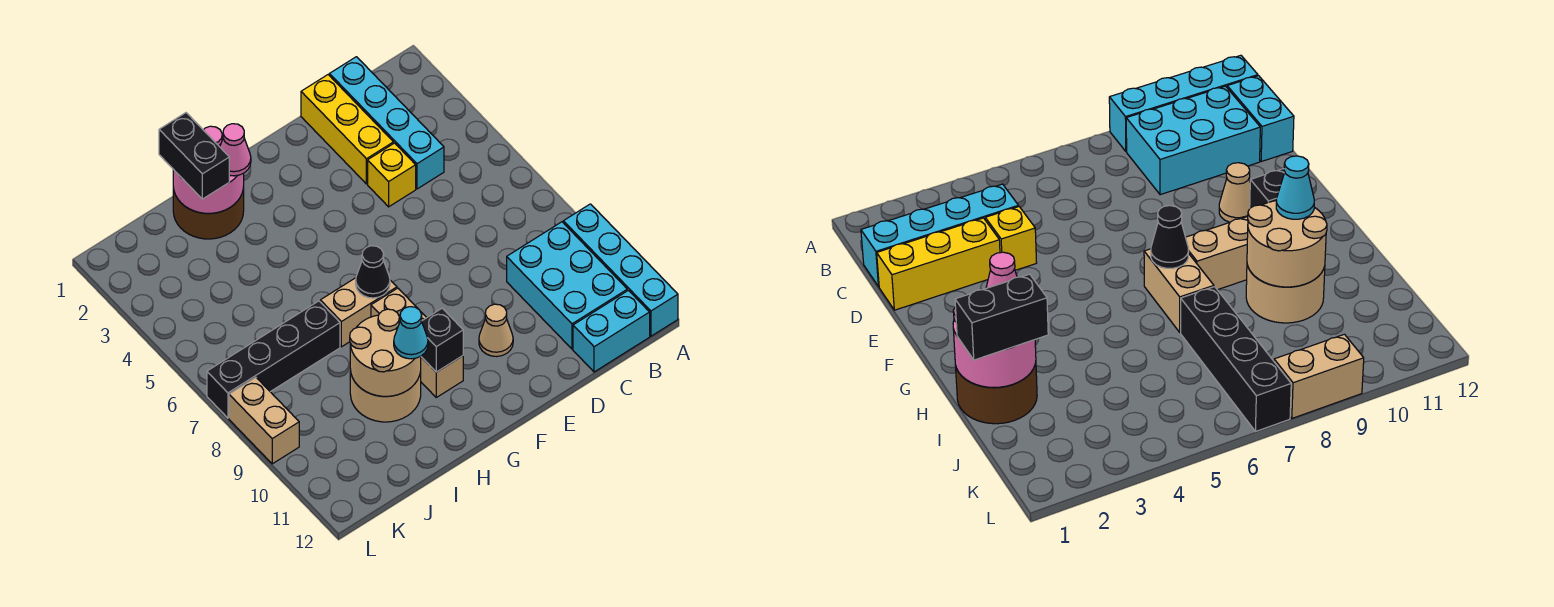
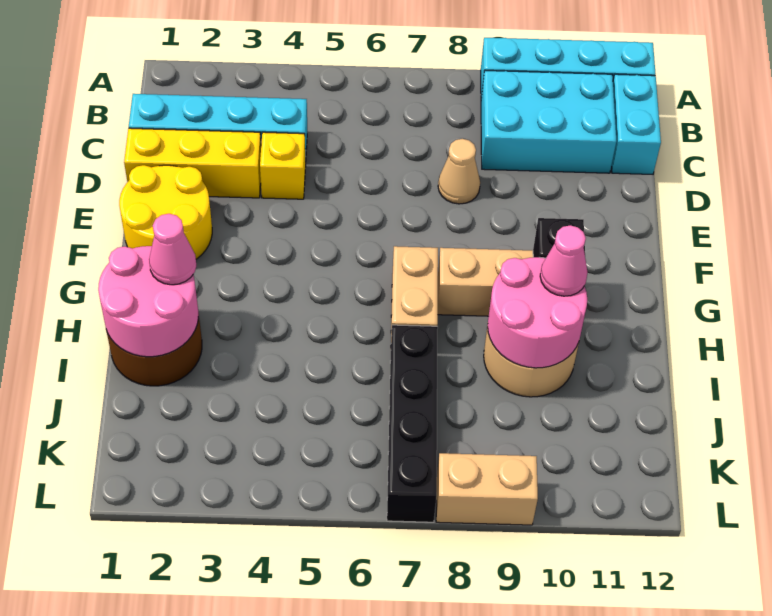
none -> yellow 2x2 round brick [119,165,212,259]
tan 1x1 cone [479,304,513,357] -> tan 1x1 cone moved to [438,139,480,204]
black 1x1 cone [356,246,390,298] -> none
tan 2x2 round brick [350,309,421,396] -> pink 2x2 round brick [488,257,587,368]
cyan 1x1 cone [394,307,428,359] -> pink 1x1 cone [540,225,588,296]
black 1x2 brick [159,113,229,199] -> none

